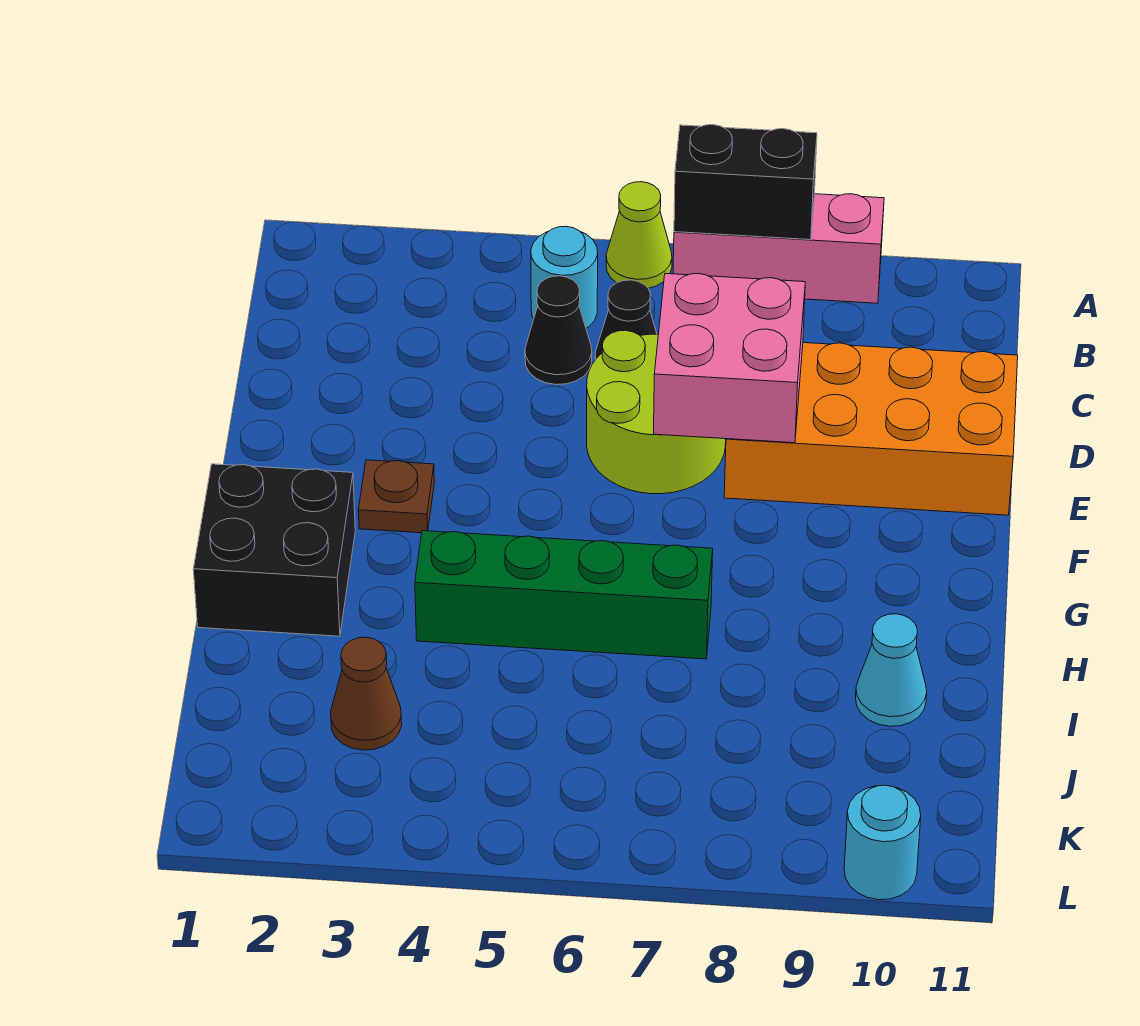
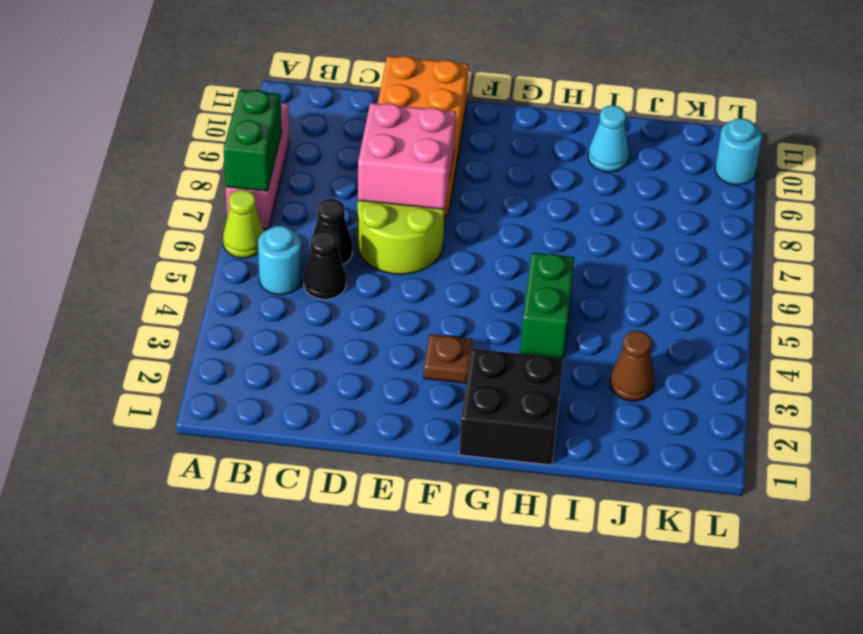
black 1x2 brick [674,125,817,240] -> green 1x2 brick [224,90,282,191]
green 1x4 brick [415,531,713,659] -> green 1x2 brick [520,253,574,358]

